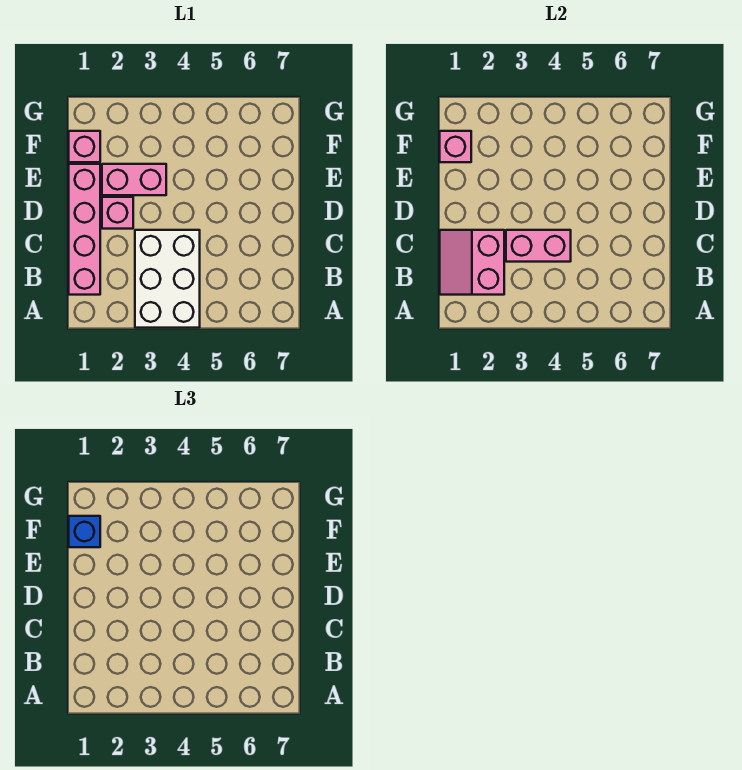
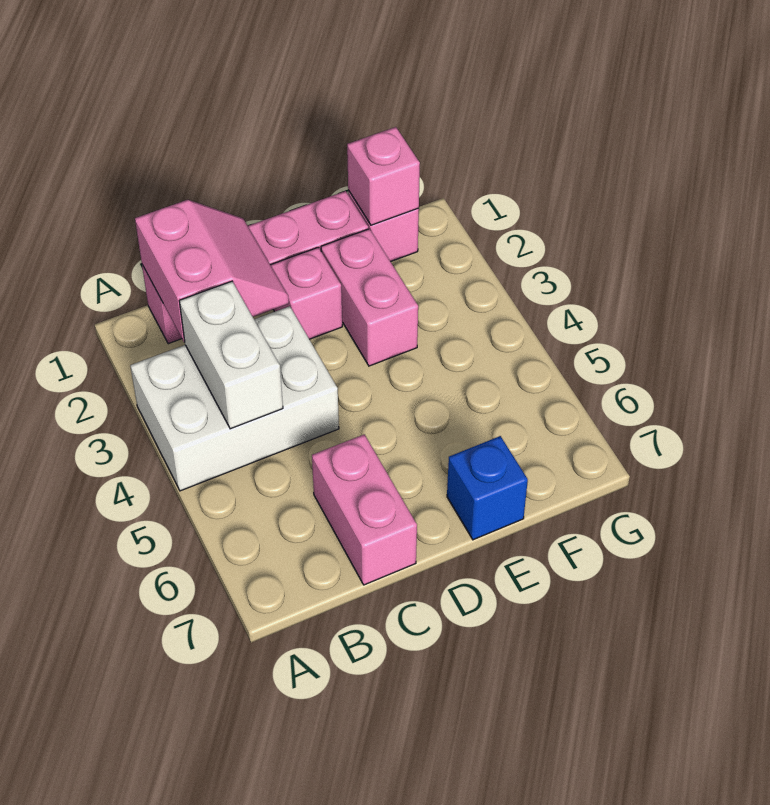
pink 2x2 slope [440,230,504,295] -> pink 2x2 slope turned to [135,200,289,342]
none -> white 1x2 brick [179,281,283,429]
pink 1x2 brick [506,230,571,262] -> pink 1x2 brick moved to [312,434,417,585]
blue 1x1 brick [69,516,100,547] -> blue 1x1 brick moved to [447,436,528,540]

